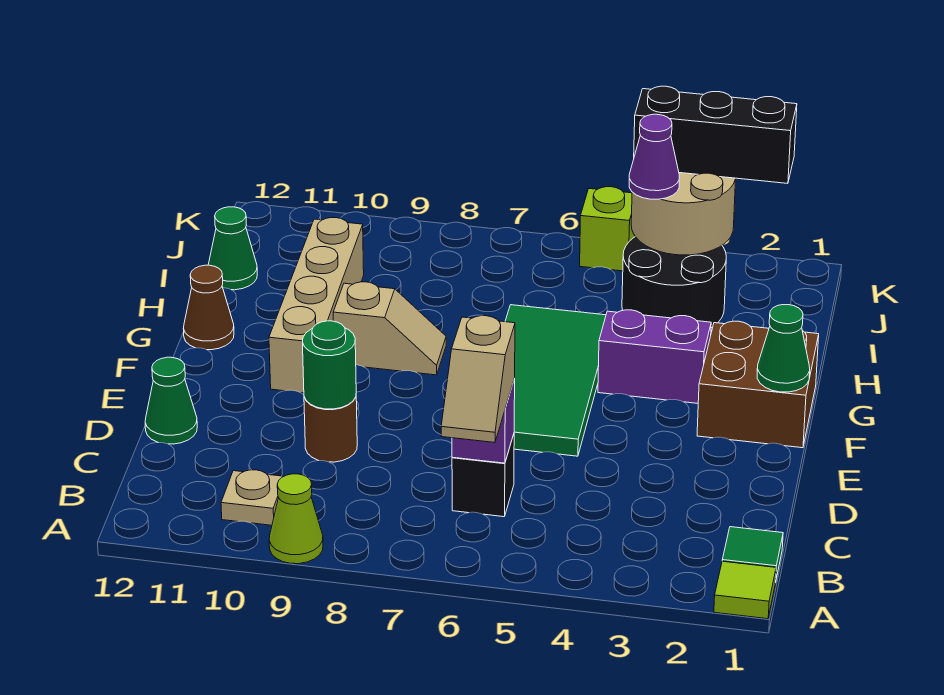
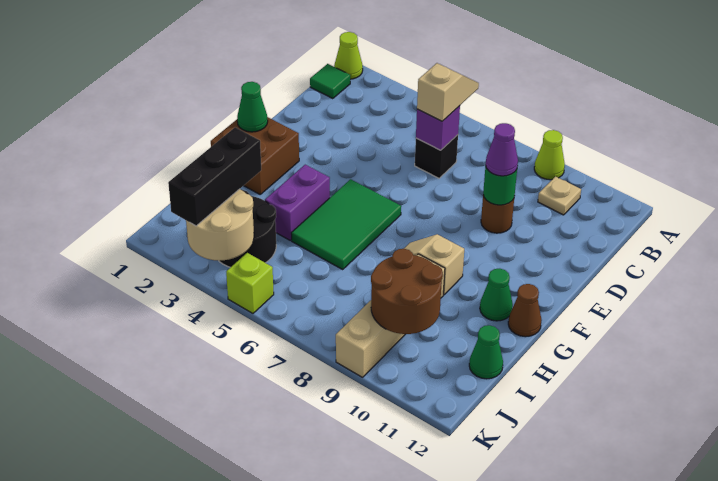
lime 1x1 tile [714,561,776,619] -> lime 1x1 cone [334,32,363,79]
green 1x1 cone [145,357,197,444] -> green 1x1 cone moved to [480,269,513,321]
green 2x4 tile [505,305,606,456] -> green 2x3 tile [291,179,401,269]
tan 1x4 brick [269,218,364,393] -> tan 1x4 brick moved to [336,254,445,377]
purple 1x2 brick [598,310,711,403] -> purple 1x2 brick turned to [265,165,330,240]
none -> brown 2x2 round brick [371,249,443,334]
purple 1x1 cone [629,114,679,199] -> purple 1x1 cone moved to [486,123,518,176]
black 1x3 brick [634,86,797,183] -> black 1x3 brick turned to [168,127,261,226]

